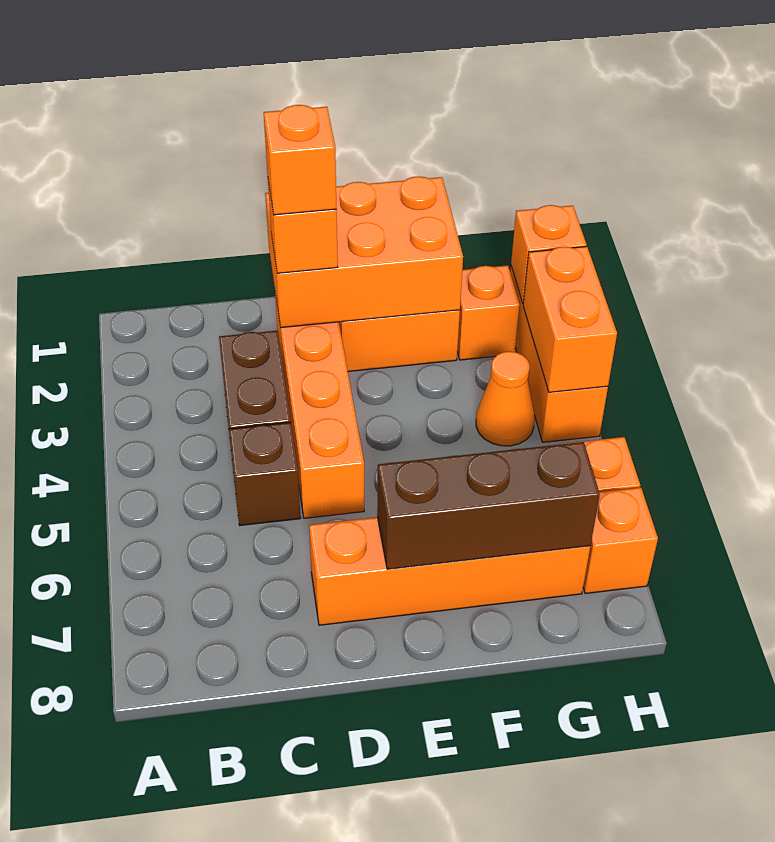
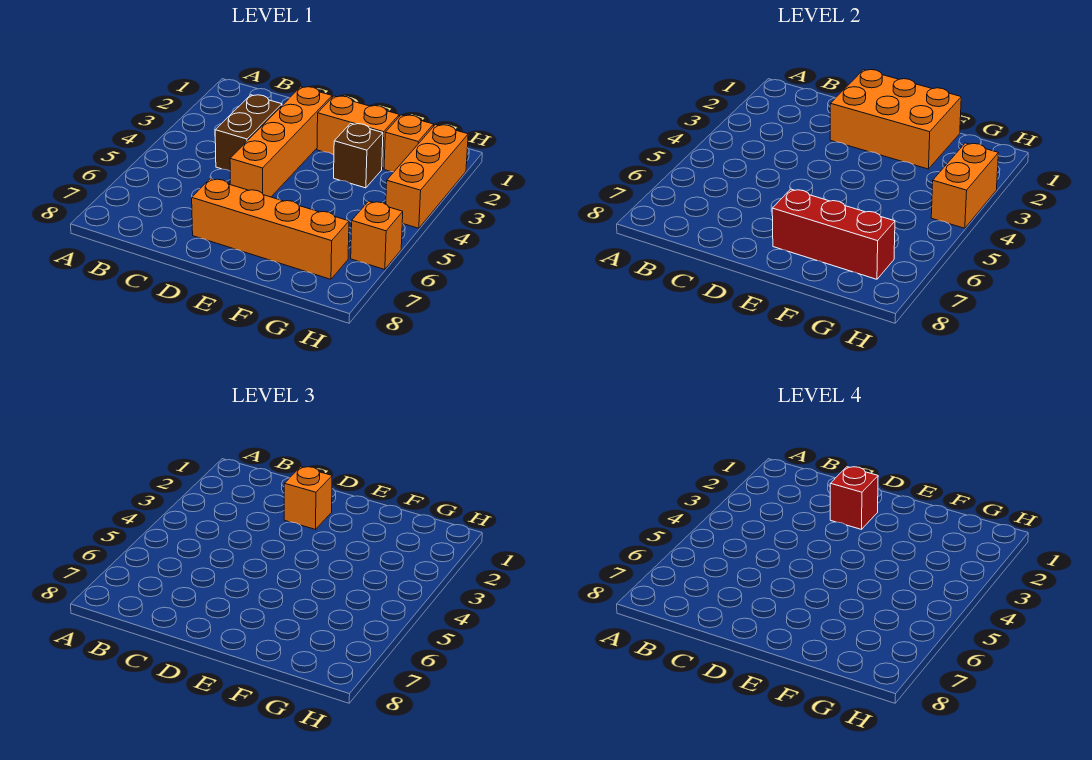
brown 1x1 brick [229,423,301,525] -> brown 1x1 brick moved to [334,123,383,188]
orange 1x1 brick [264,105,336,215] -> red 1x1 brick [830,467,878,529]
brown 1x3 brick [377,442,600,569] -> red 1x3 brick [772,189,895,279]
orange 1x1 cone [476,351,535,446] -> none
orange 1x1 brick [511,205,587,303] -> none
orange 1x1 brick [583,488,658,594] -> none

